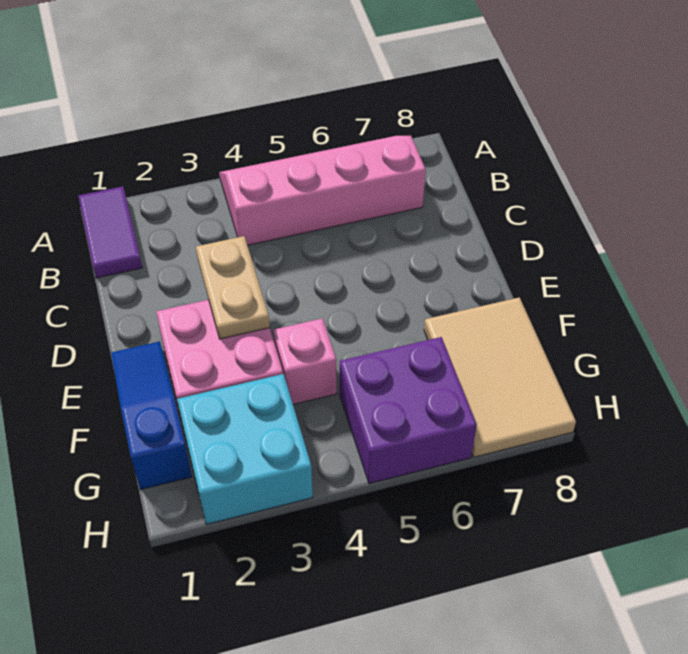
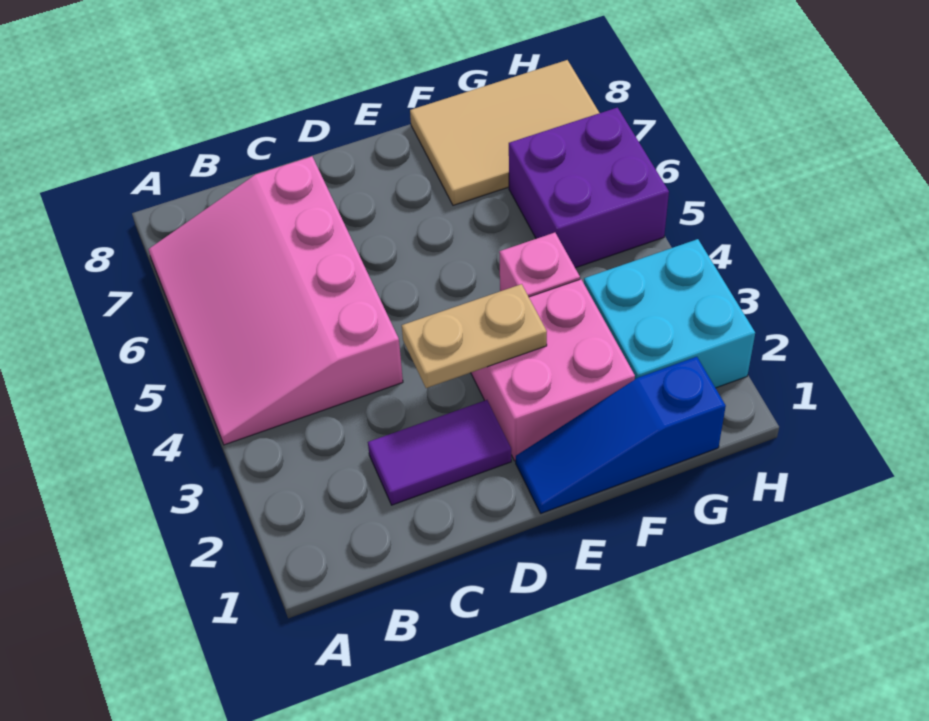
purple 1x2 tile [78,186,142,278] -> purple 1x2 tile moved to [368,400,511,505]
pink 2x4 slope [219,136,426,245] -> pink 3x4 slope [148,156,403,445]

